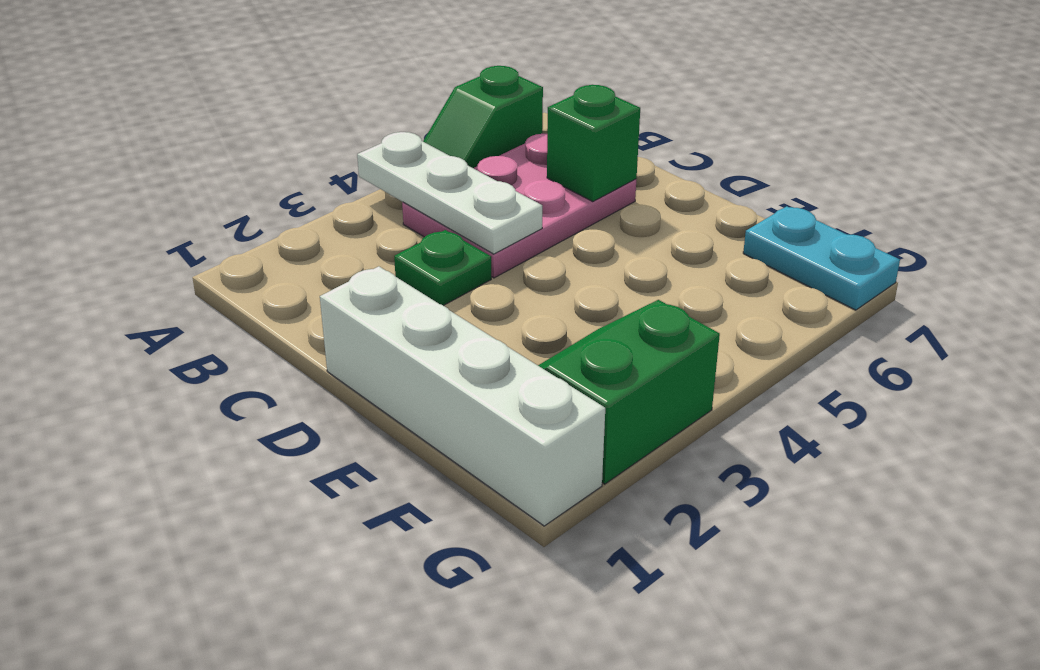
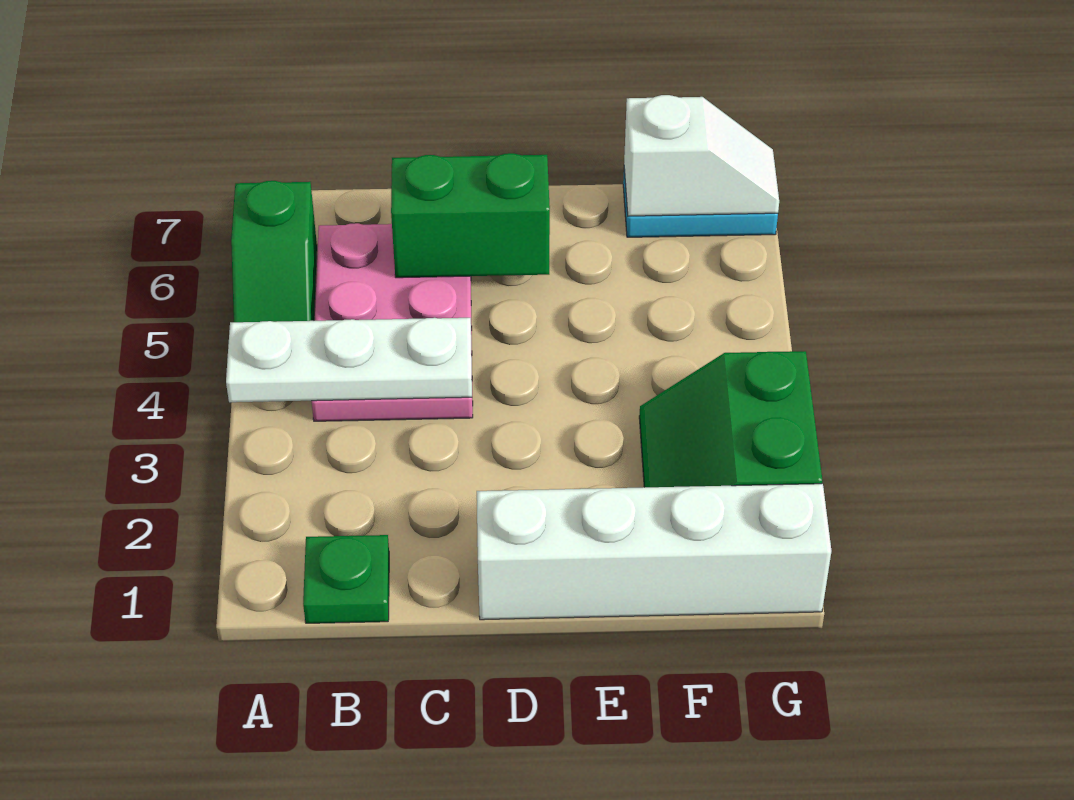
green 1x1 plate [394,230,491,306] -> green 1x1 plate moved to [303,535,389,623]
green 1x1 brick [547,85,640,202] -> green 1x2 brick [391,153,550,278]
none -> white 1x2 slope [624,95,779,216]

